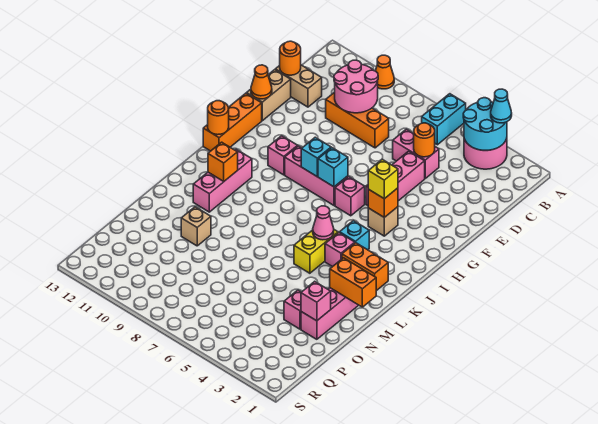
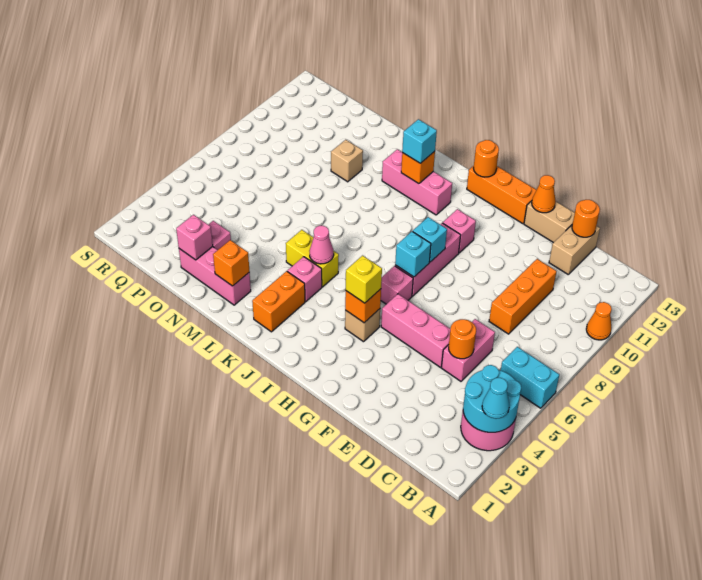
pink 2x2 round brick [334,60,378,113] -> none
cyan 1x1 brick [340,221,369,250] -> cyan 1x1 brick moved to [402,119,437,163]
orange 1x2 brick [330,258,376,307] -> orange 1x1 brick [213,240,249,286]

